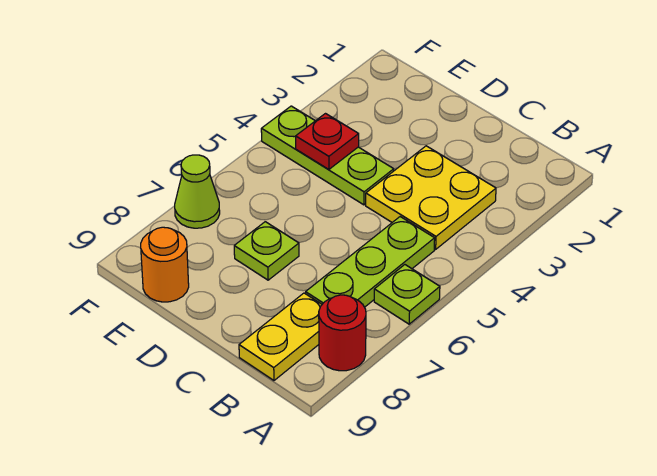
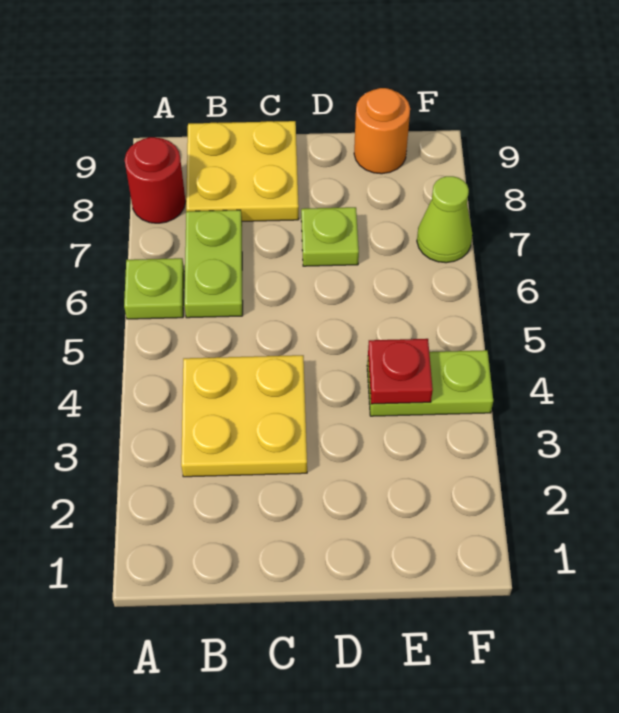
lime 1x3 plate [306,217,435,307] -> lime 1x2 plate [184,210,243,318]
yellow 1x2 plate [239,293,322,381] -> yellow 2x2 plate [186,121,299,221]
lime 1x3 plate [261,106,394,205] -> lime 1x2 plate [367,350,493,416]

